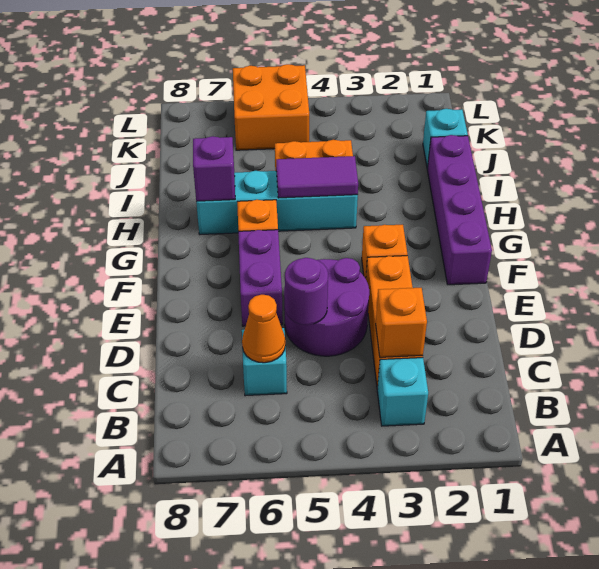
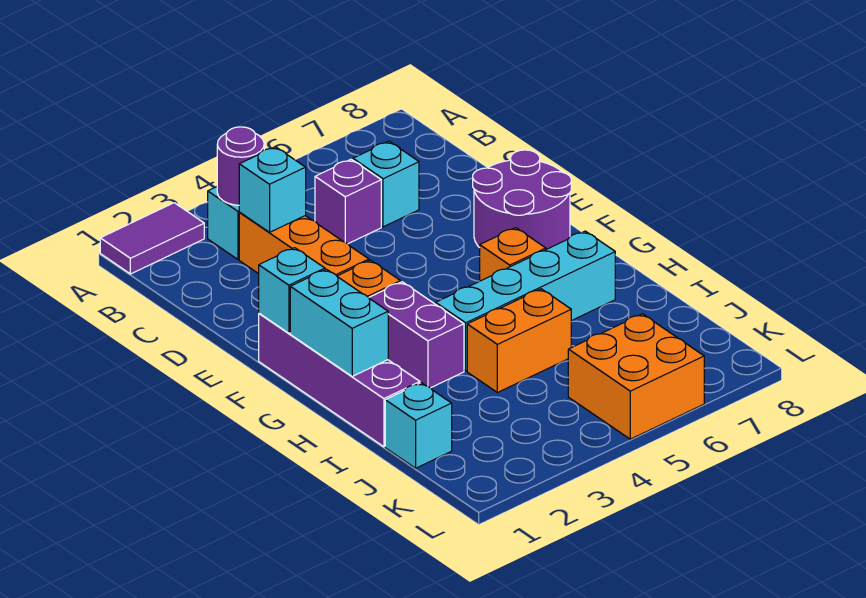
orange 1x1 brick [376,288,427,357] -> cyan 1x1 brick [239,147,306,232]
orange 1x1 cone [242,295,285,363] -> none
purple 2x2 round brick [284,258,369,356] -> purple 2x2 round brick moved to [473,150,571,249]
purple 1x1 round brick [285,258,328,325] -> purple 1x1 round brick moved to [217,127,264,205]
purple 1x2 brick [238,230,283,326] -> purple 1x2 brick moved to [369,282,464,388]
none -> cyan 1x1 brick [259,248,325,333]
none -> cyan 1x2 brick [290,269,388,376]
purple 1x2 tile [276,156,358,198] -> purple 1x2 tile moved to [100,203,204,274]
purple 1x1 brick [193,136,235,201] -> purple 1x1 brick moved to [315,159,381,244]

